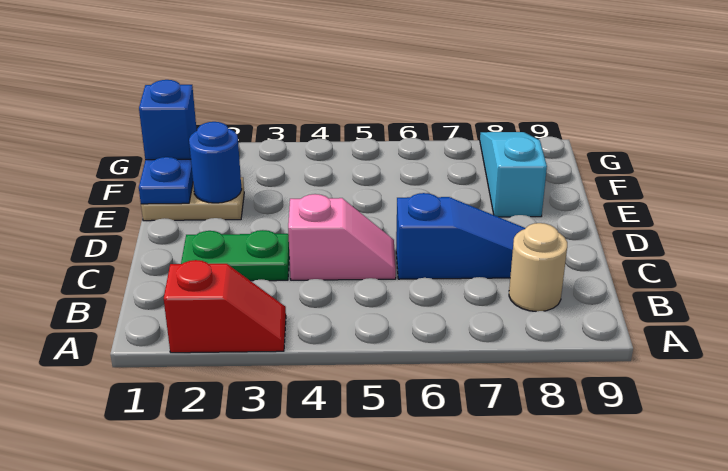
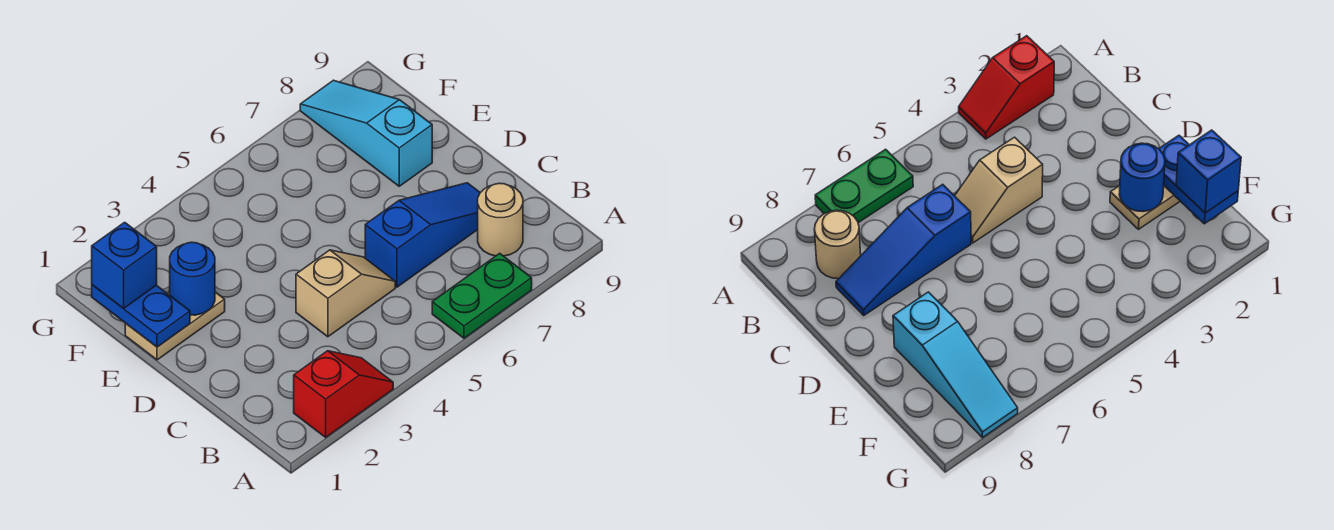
green 1x2 plate [181,230,289,281] -> green 1x2 plate moved to [432,253,532,338]
pink 1x2 slope [288,194,396,280] -> tan 1x2 slope [296,250,395,337]

